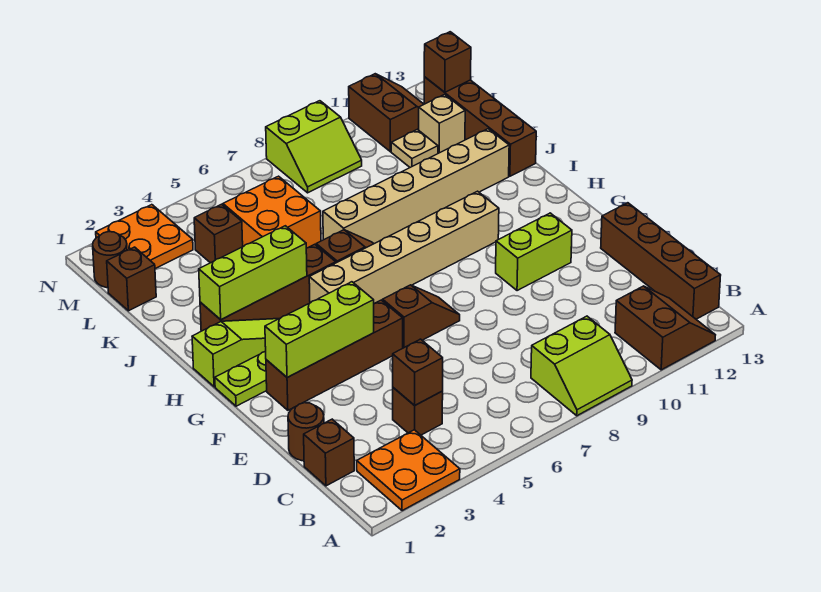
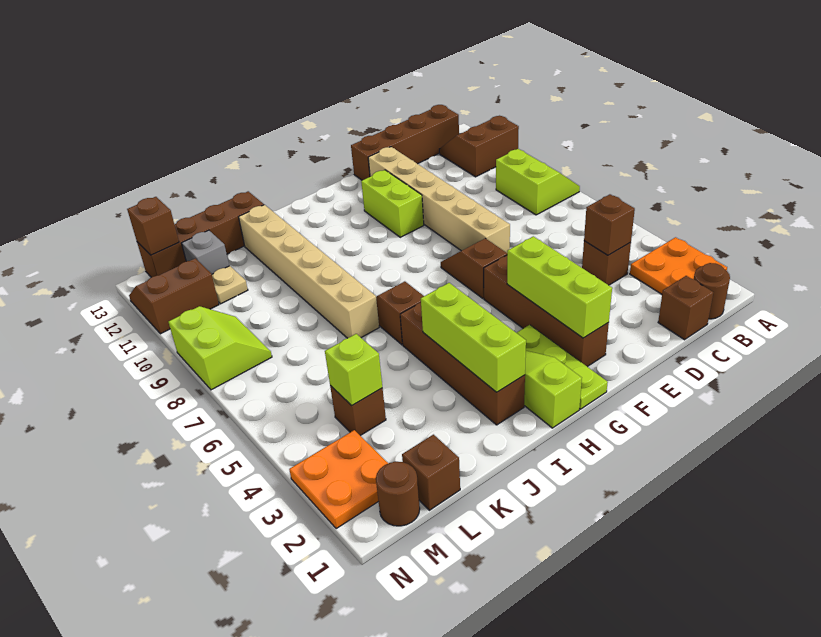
brown 1x1 round brick [288,403,324,461] -> brown 1x1 round brick moved to [694,263,730,319]
tan 1x6 brick [309,191,499,304] -> tan 1x6 brick moved to [368,147,510,253]
orange 2x2 brick [223,176,321,248] -> none
none -> lime 1x1 brick [325,334,382,406]
tan 1x1 brick [419,94,465,153] -> grey 1x1 brick [182,230,229,274]

